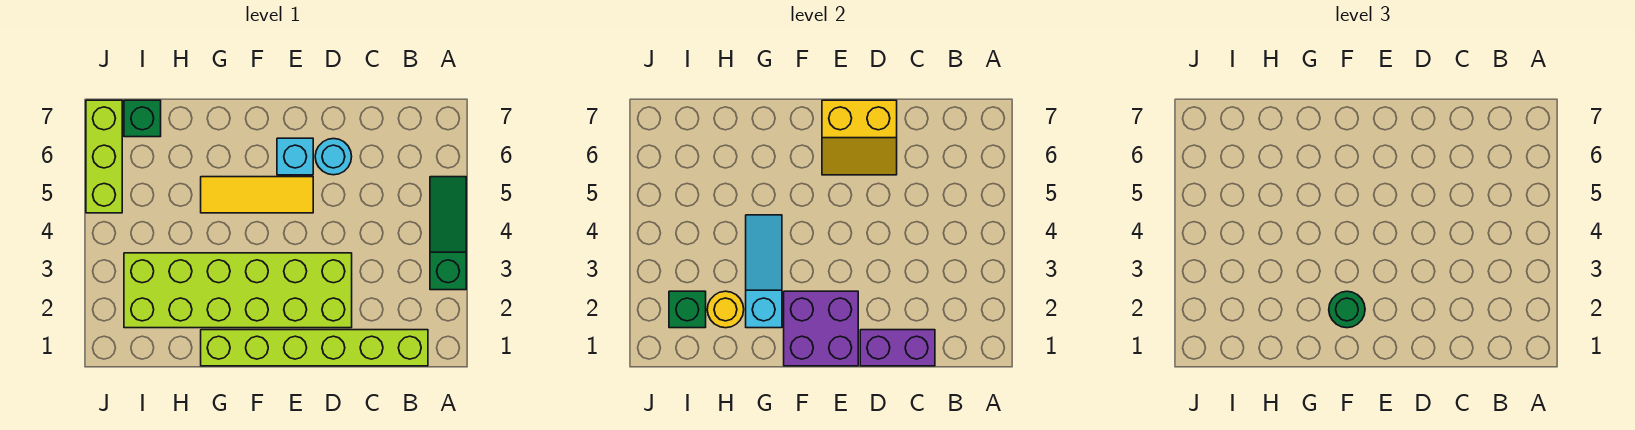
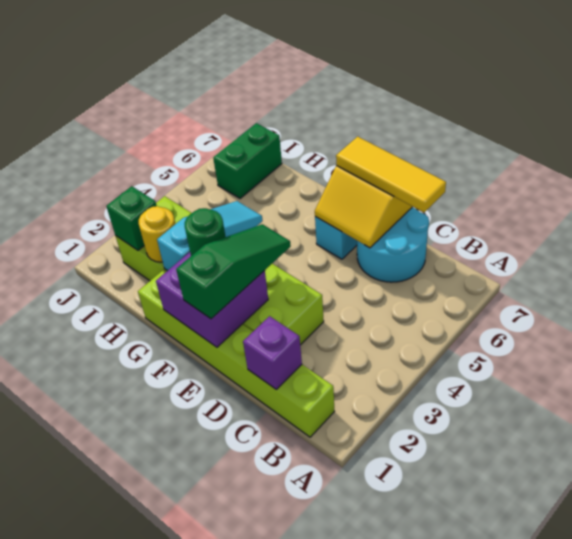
green 1x3 slope [430,177,466,290] -> green 1x3 slope moved to [176,224,291,319]
purple 1x2 brick [860,330,935,366] -> purple 1x1 brick [243,316,302,389]
cyan 1x1 round brick [315,139,352,175] -> cyan 2x2 round brick [357,207,429,282]
yellow 1x3 tile [201,177,313,213] -> yellow 1x3 tile moved to [336,137,446,212]
green 1x1 brick [124,100,161,137] -> green 1x2 brick [213,123,282,199]
lime 1x3 brick [86,100,122,213] -> none

